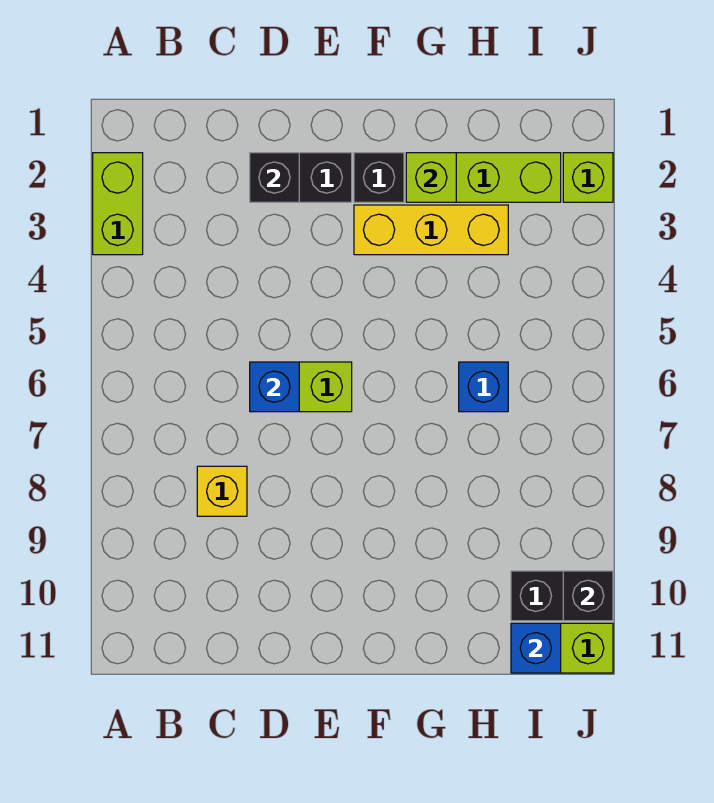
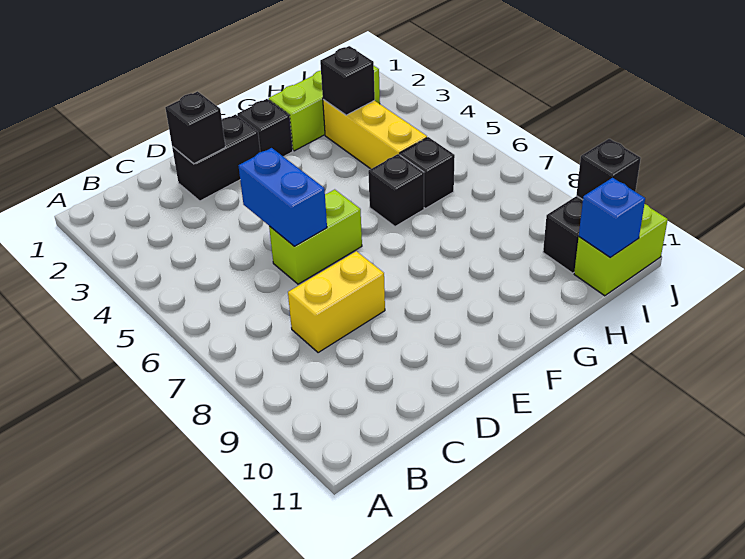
lime 1x2 brick [93,153,143,255] -> none
yellow 1x1 brick [197,466,247,516] -> yellow 1x2 brick [288,251,385,353]
blue 1x1 brick [250,362,299,412] -> blue 1x2 brick [238,148,327,246]
yellow 1x3 brick [354,205,508,255] -> yellow 1x3 brick turned to [323,100,427,169]
lime 1x1 brick [406,153,456,202] -> none
none -> black 1x1 brick [368,154,424,226]
none -> black 1x1 brick [320,46,375,115]
blue 1x1 brick [459,362,508,412] -> black 1x1 brick [400,137,455,208]
lime 1x1 brick [563,153,613,202] -> none

